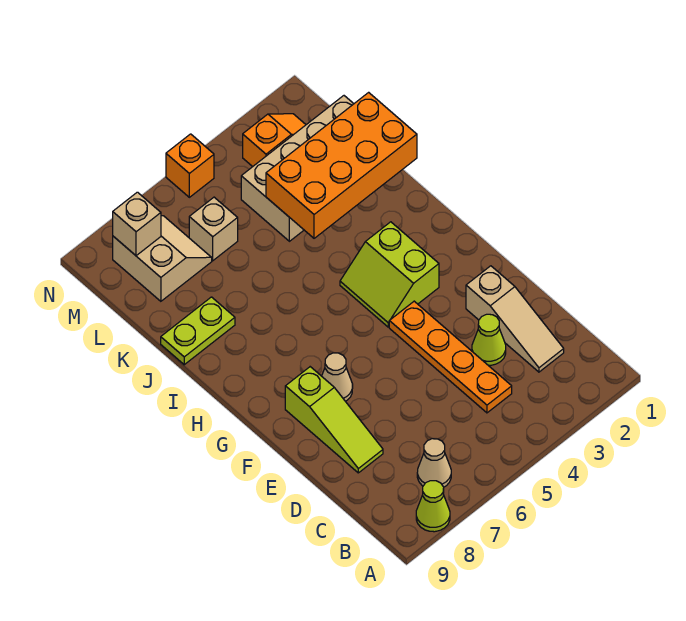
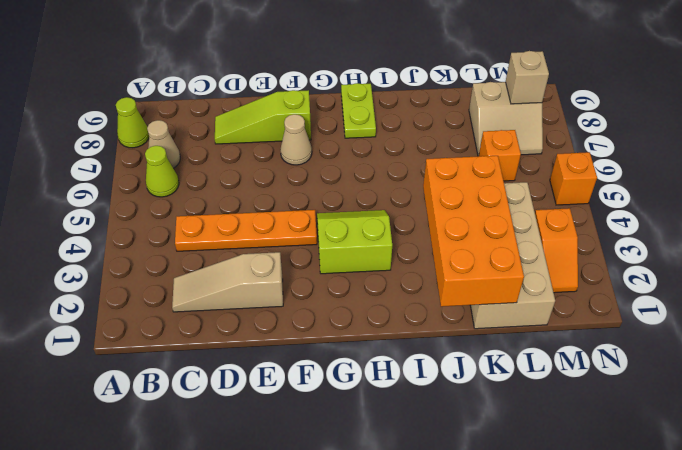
lime 1x1 cone [472,314,506,365] -> lime 1x1 cone moved to [145,146,179,197]
lime 1x2 plate [161,297,235,365] -> lime 1x2 plate moved to [341,83,376,138]
tan 1x1 brick [189,197,238,261] -> orange 1x1 brick [479,130,521,181]

